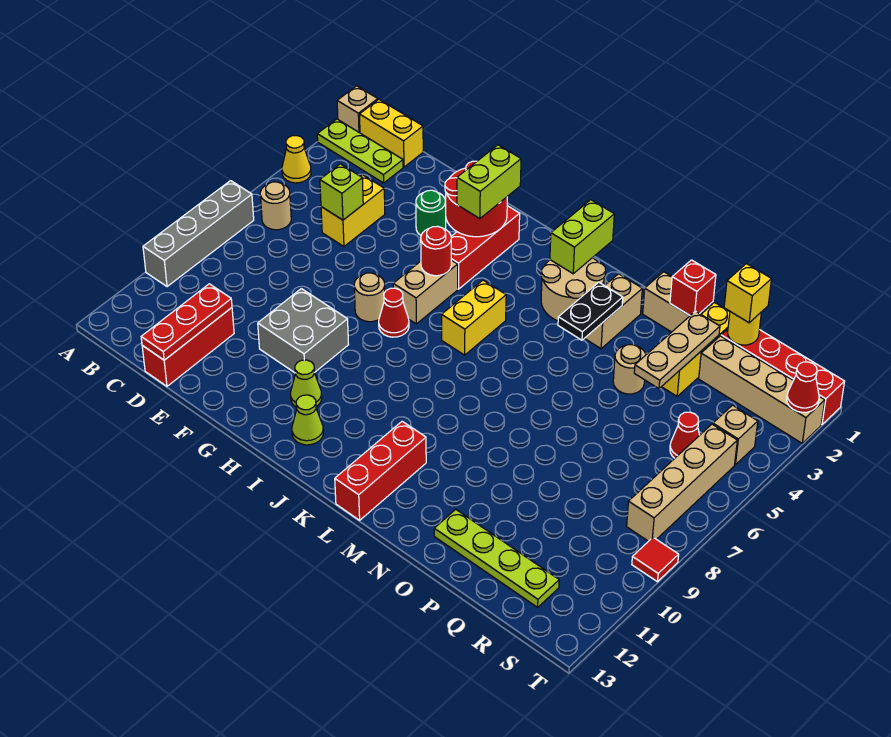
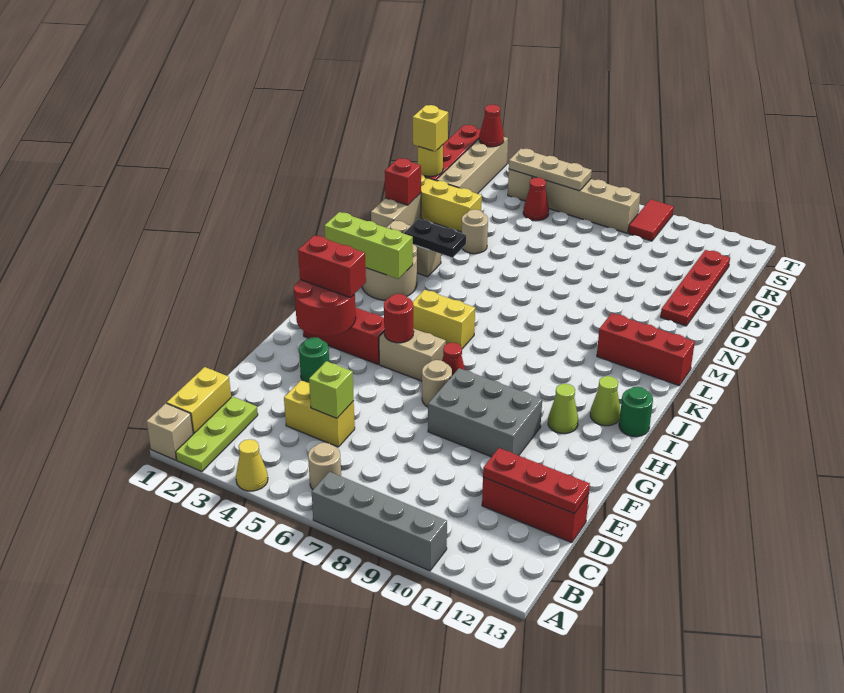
grey 2x2 brick [258,289,349,373] -> grey 2x3 brick [428,368,542,457]
lime 1x2 brick [457,145,521,219] -> red 1x2 brick [298,235,366,298]
none -> green 1x1 round brick [619,386,653,437]
lime 1x2 brick [550,200,614,274] -> lime 1x3 brick [324,212,413,279]
lime 1x4 plate [434,509,559,607] -> red 1x4 plate [661,250,730,326]
tan 1x3 plate [634,311,720,389] -> tan 1x3 plate moved to [509,149,592,191]
red 1x1 tile [632,537,679,582] -> red 1x2 tile [628,199,674,241]

